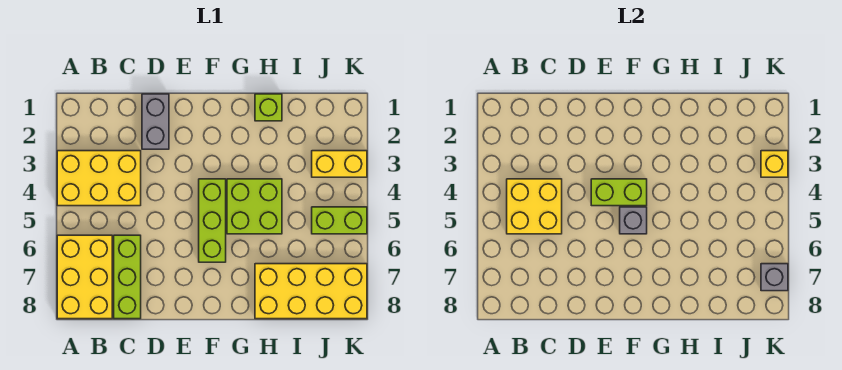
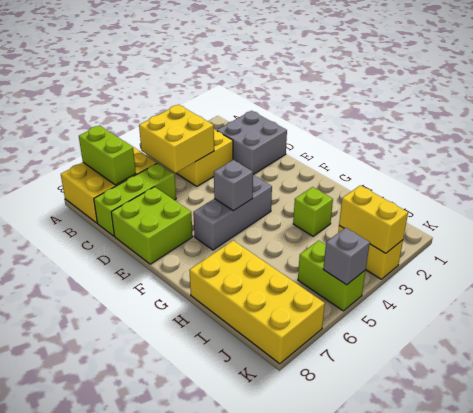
grey 1x2 brick [142,94,169,149] -> grey 2x2 brick [217,111,287,175]
lime 1x2 brick [591,179,647,206] -> lime 1x2 brick moved to [79,125,136,185]
lime 1x3 brick [199,179,226,262] -> grey 1x3 brick [193,175,272,250]
lime 2x2 brick [227,179,282,234] -> lime 2x2 brick moved to [111,187,193,264]
lime 1x1 brick [255,94,282,121] -> lime 1x1 brick moved to [293,187,333,236]
yellow 1x1 brick [761,151,788,177] -> yellow 1x2 brick [339,185,408,253]
grey 1x1 brick [761,264,788,291] -> grey 1x1 brick moved to [323,228,370,285]

